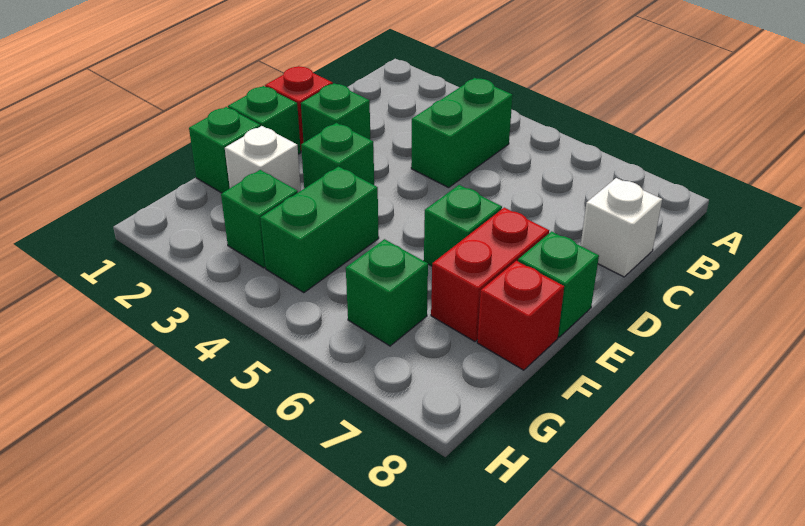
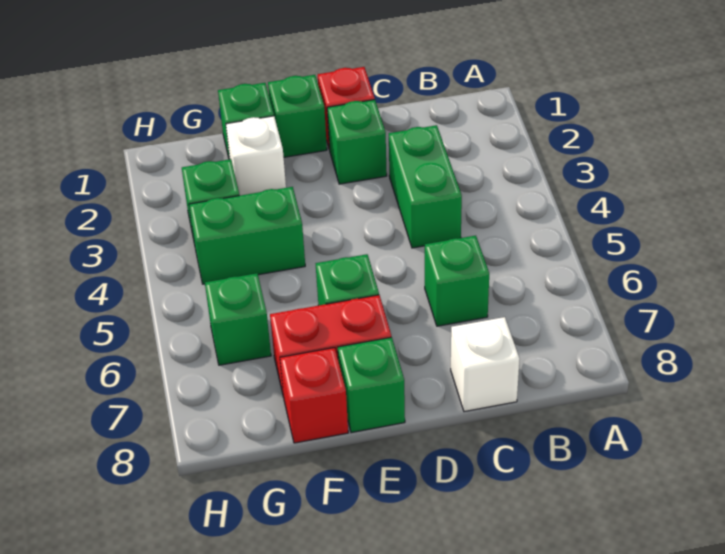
green 1x2 brick [411,78,513,188] -> green 1x2 brick turned to [389,125,462,248]
green 1x1 brick [301,123,374,188] -> green 1x1 brick moved to [425,236,489,326]

